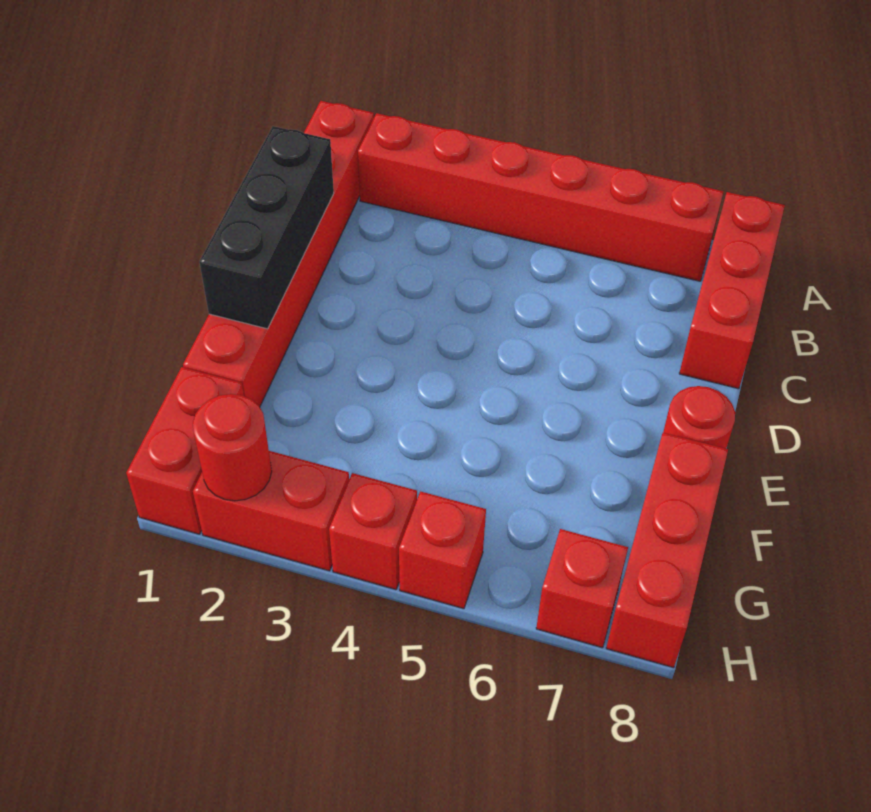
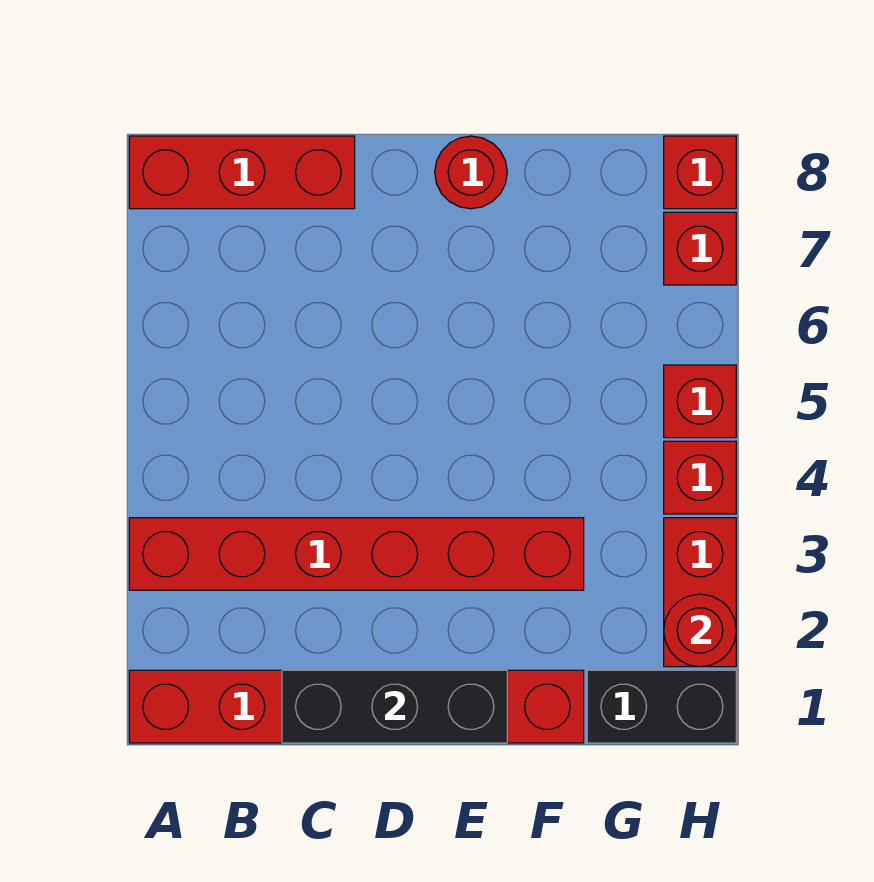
red 1x6 brick [358,113,724,281] -> red 1x6 brick turned to [129,518,584,590]
red 1x3 brick [606,433,728,668] -> red 1x1 brick [664,136,736,209]
red 1x2 brick [126,367,244,534] -> black 1x2 brick [587,670,736,743]

